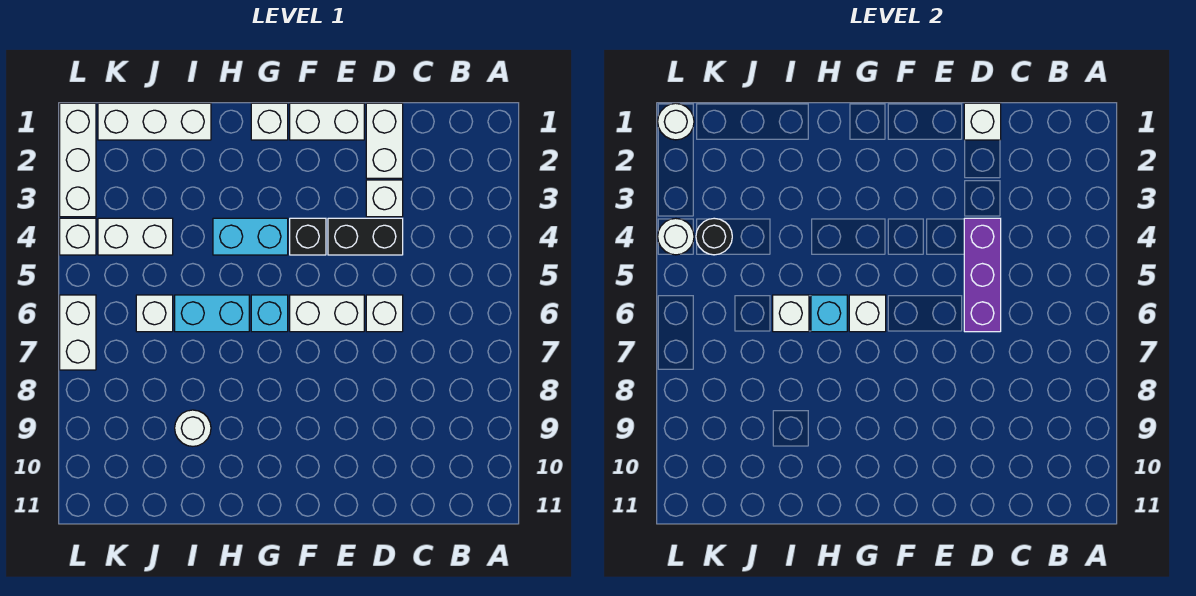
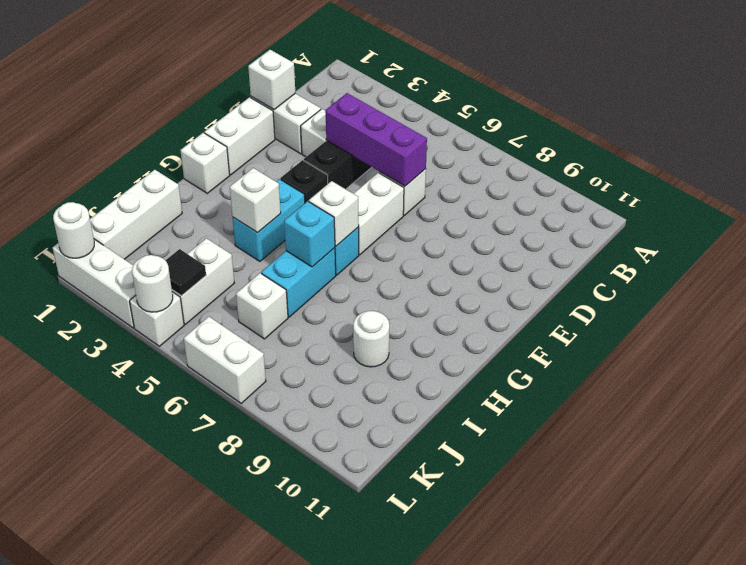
white 1x1 brick [773,295,809,332] -> white 1x1 brick moved to [230,168,281,233]
black 1x1 round brick [696,218,732,255] -> black 1x1 tile [165,249,206,296]

